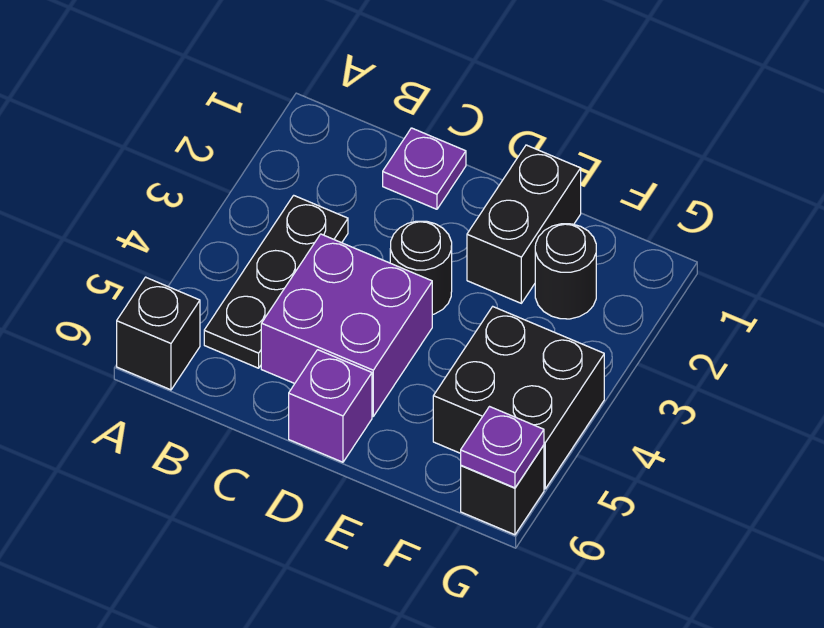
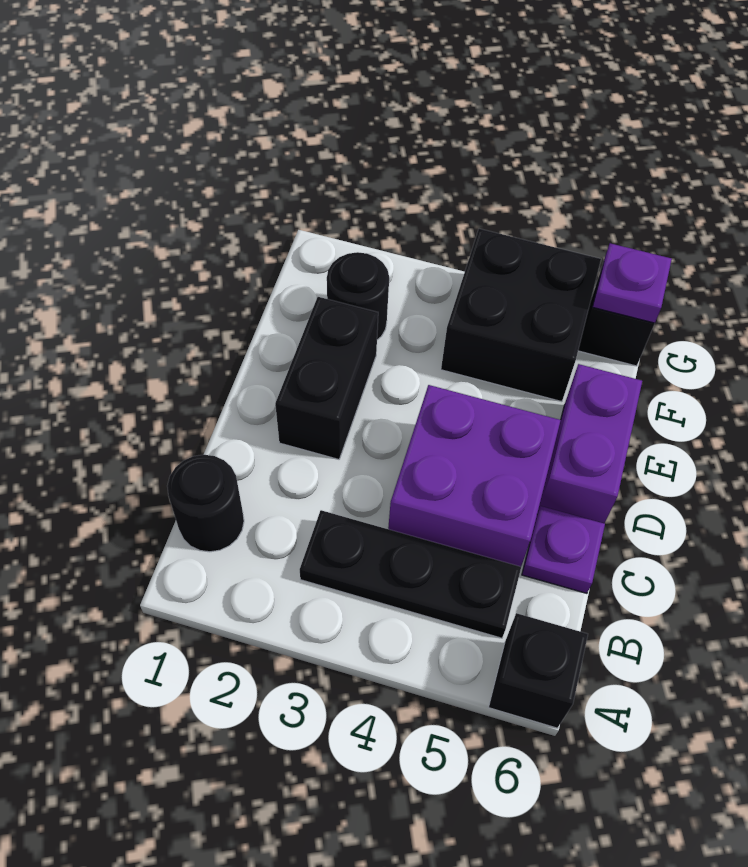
purple 1x1 plate [383,128,466,209] -> purple 1x1 plate moved to [522,506,605,593]
black 1x1 round brick [390,221,452,315] -> black 1x1 round brick moved to [167,455,244,552]
purple 1x1 brick [289,350,372,462] -> purple 1x2 brick [538,364,642,523]
black 1x2 brick [467,145,581,303] -> black 1x2 brick turned to [275,297,378,459]

